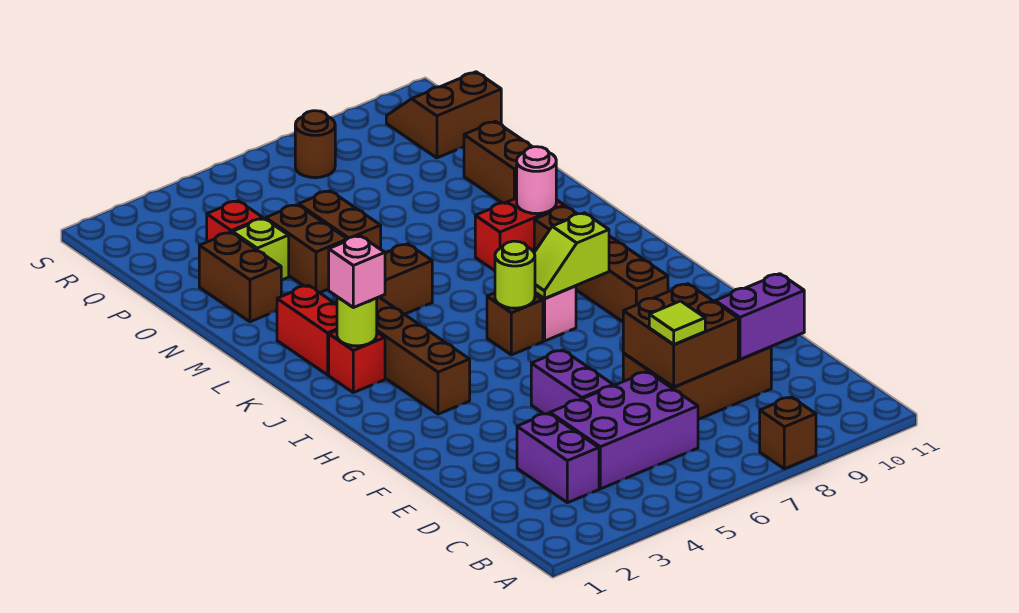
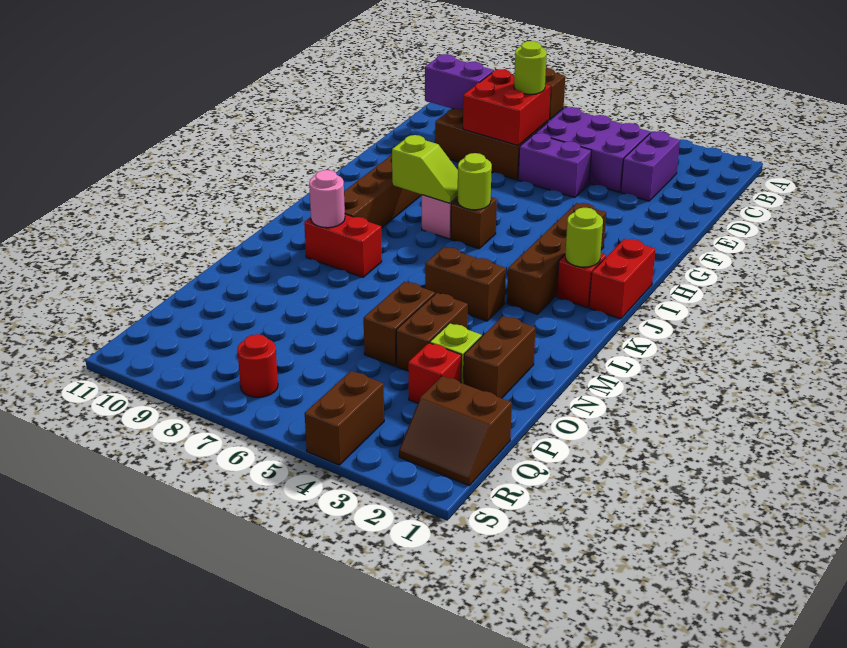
brown 2x2 brick [623,284,738,387] -> red 2x2 brick [463,69,551,146]
lime 1x1 tile [649,301,705,345] -> lime 1x1 round brick [514,41,547,94]
purple 1x2 brick [531,350,613,414] -> purple 1x2 brick turned to [518,133,592,198]
pink 1x1 brick [329,236,385,308] -> none
red 1x2 brick [277,285,337,375] -> red 1x2 brick moved to [589,239,656,319]
brown 1x2 brick [464,121,532,203] -> brown 1x2 brick moved to [305,371,384,465]
brown 2x2 slope [386,72,501,158] -> brown 2x2 slope moved to [399,376,512,486]
brown 1x1 round brick [295,111,335,178] -> red 1x1 round brick [237,334,278,397]

